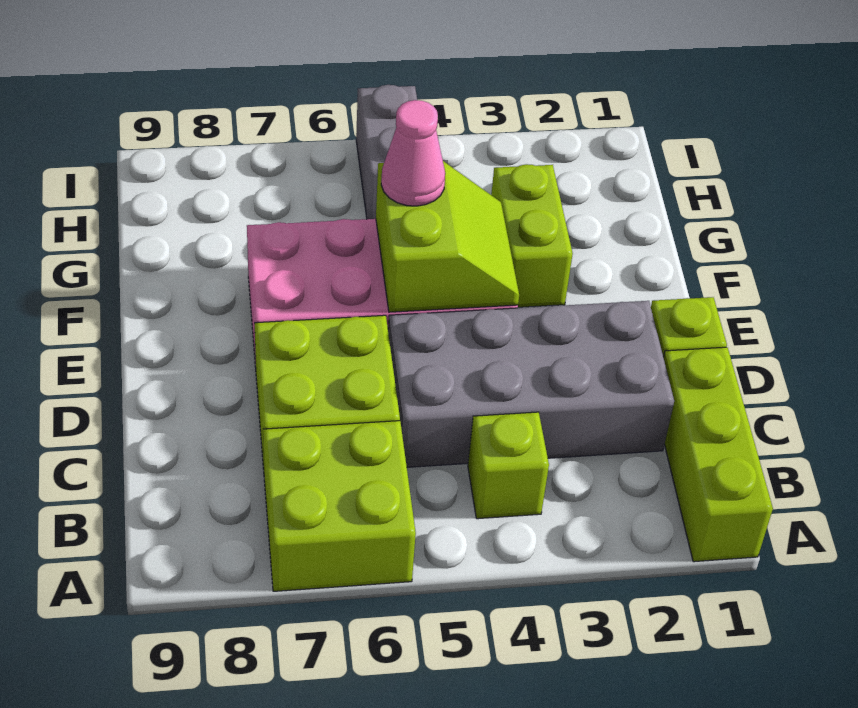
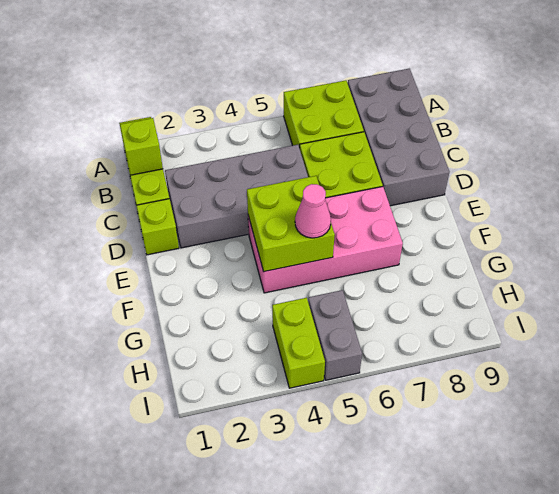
none -> grey 2x4 brick [348,69,449,206]
lime 1x1 brick [468,412,549,519] -> lime 1x1 brick moved to [120,118,163,175]
lime 2x2 slope [376,161,519,312] -> lime 2x2 brick [247,176,335,272]
lime 1x2 brick [491,164,573,307] -> lime 1x2 brick moved to [272,298,325,388]

